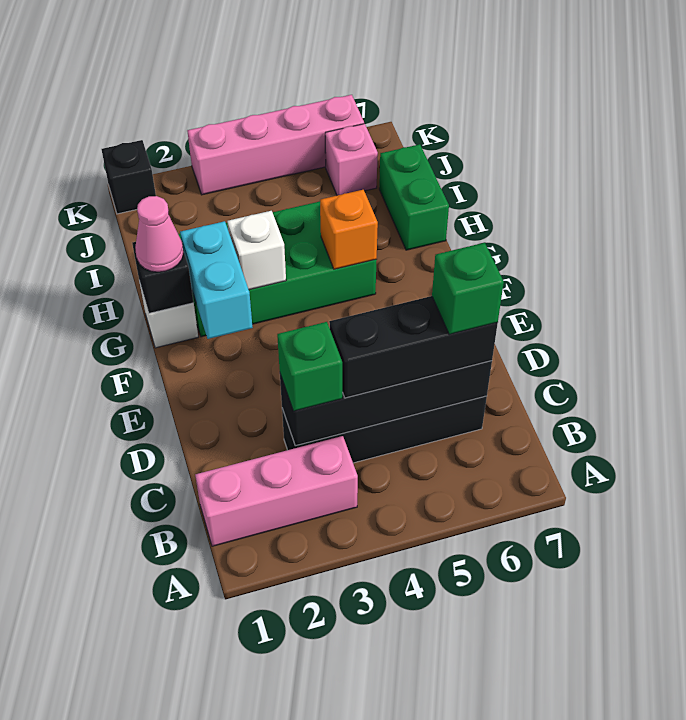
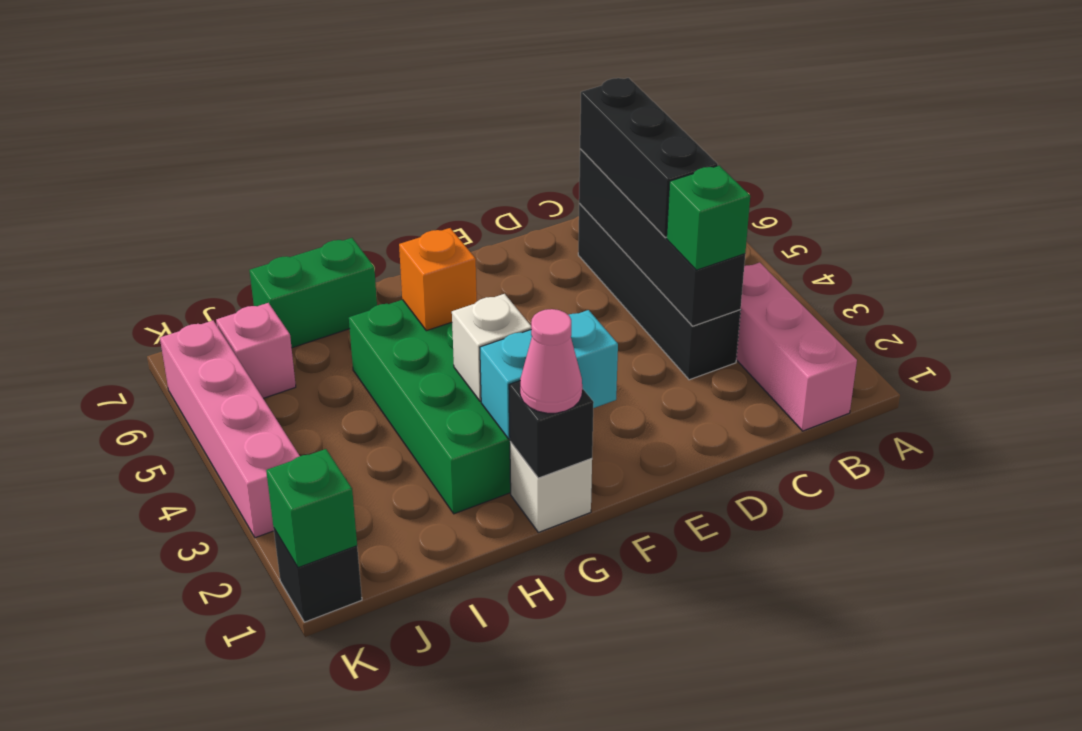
green 1x1 brick [432,243,504,335] -> green 1x1 brick moved to [266,449,357,568]

